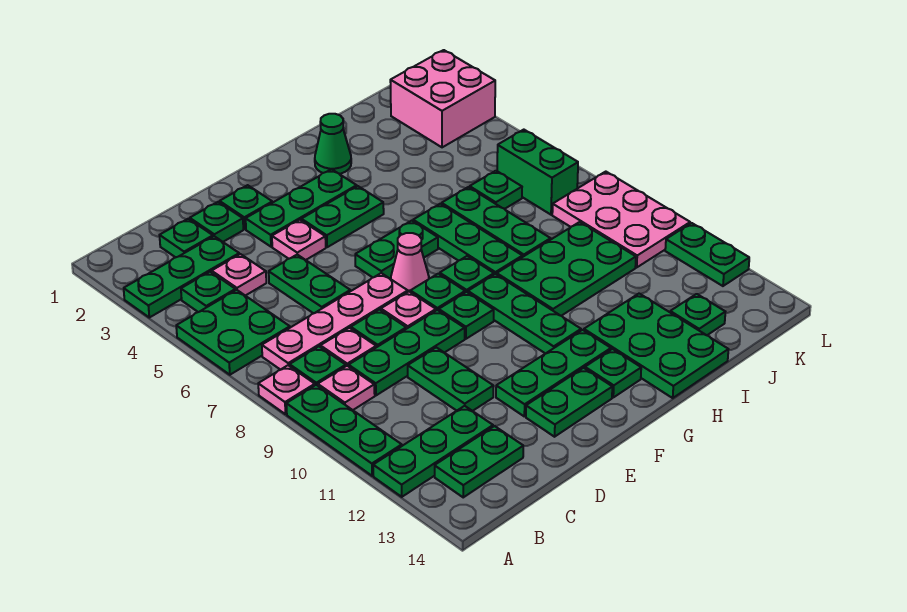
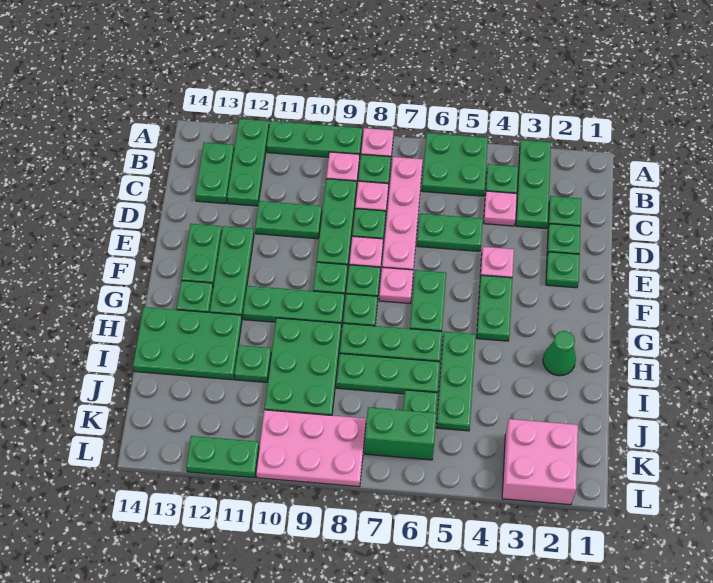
green 1x3 plate [246,169,357,247] -> green 1x3 plate moved to [436,332,476,431]
pink 1x1 cone [391,233,429,292] -> pink 1x1 plate [379,267,413,303]
green 1x1 plate [670,294,725,335] -> green 1x1 plate moved to [235,345,271,382]

